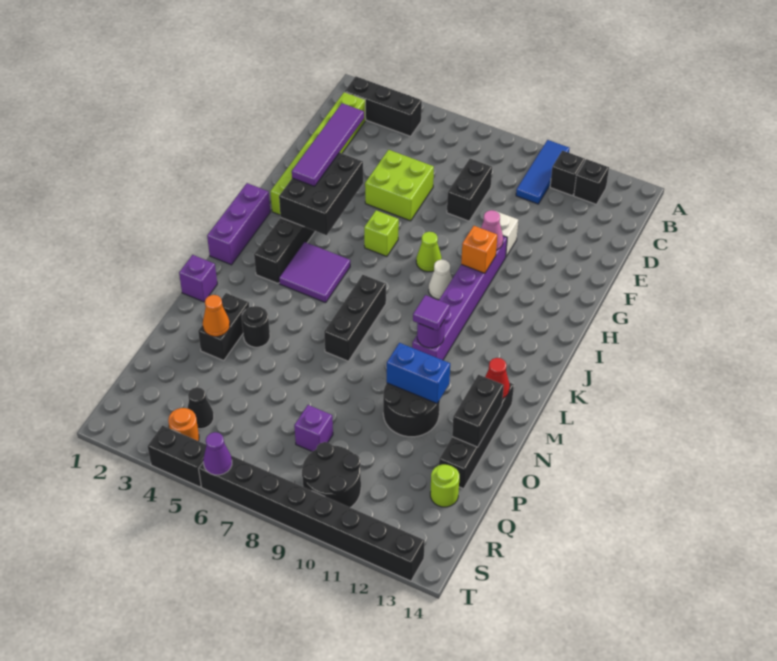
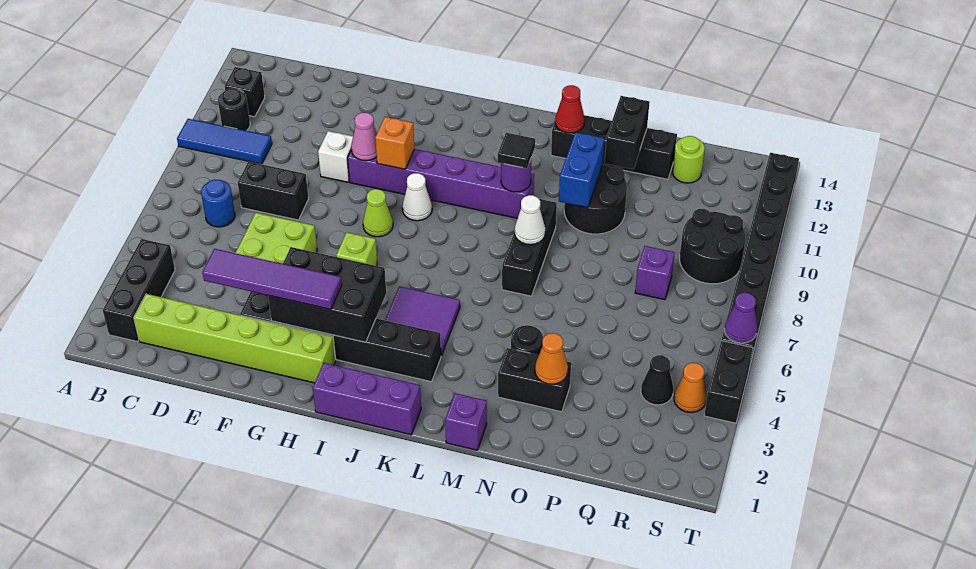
black 1x1 brick [550,151,585,196] -> black 1x1 round brick [218,88,250,131]
none -> blue 1x1 round brick [201,179,235,227]
black 1x3 brick [324,275,386,361] -> black 1x3 brick turned to [502,199,557,296]
purple 1x1 tile [413,295,450,330] -> black 1x1 tile [498,133,535,168]
none -> white 1x1 cone [515,195,545,245]
black 1x2 brick [452,375,504,447] -> black 1x2 brick turned to [605,96,649,169]
orange 1x1 round brick [168,408,199,441] -> orange 1x1 cone [674,363,707,413]

